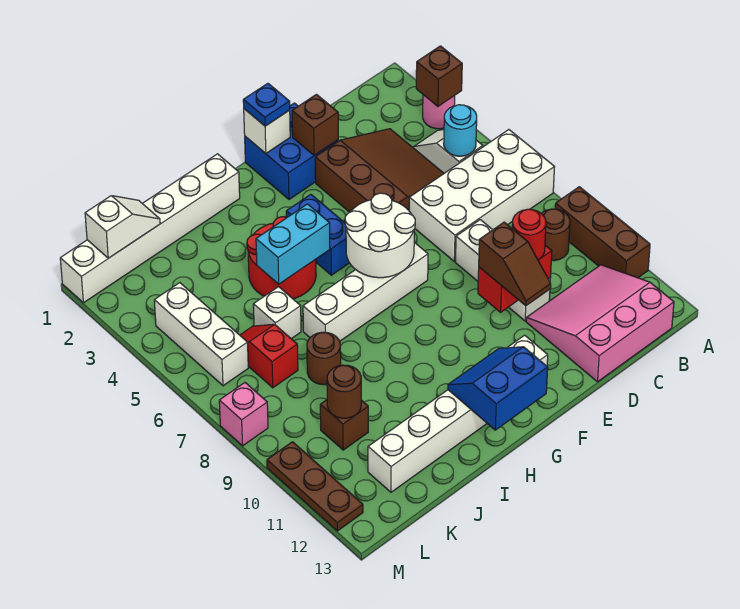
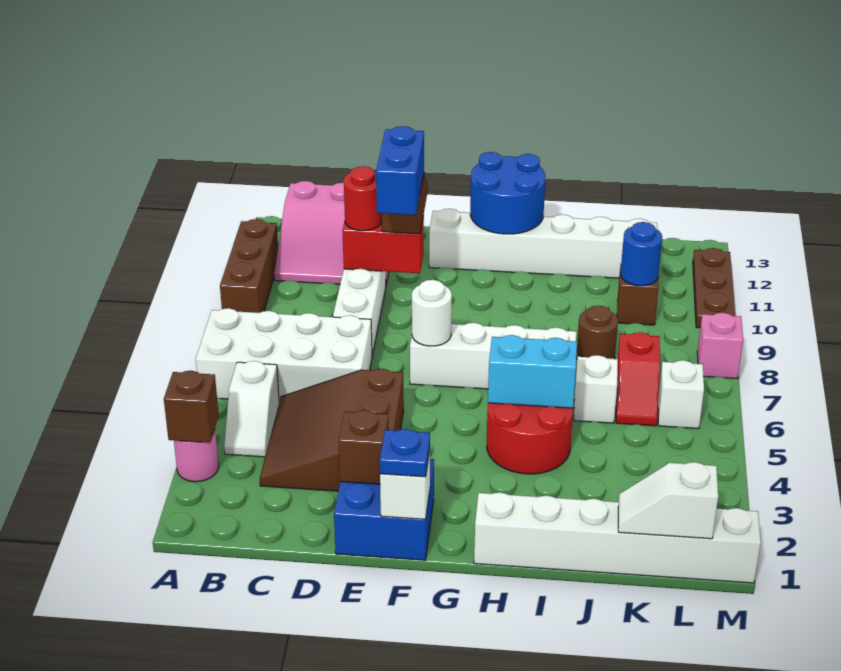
cyan 1x1 round brick [444,105,477,156] -> none
brown 1x1 round brick [541,209,570,261] -> none
white 2x2 round brick [345,193,415,278] -> white 1x1 round brick [412,280,452,346]
blue 1x2 brick [286,194,349,275] -> blue 1x2 brick moved to [376,126,424,215]
blue 2x2 slope [448,347,548,430] -> blue 2x2 round brick [470,152,545,234]
brown 1x1 round brick [327,365,361,418] -> blue 1x1 round brick [620,222,662,286]
white 1x3 brick [154,283,248,386] -> white 1x1 brick [658,360,704,429]

